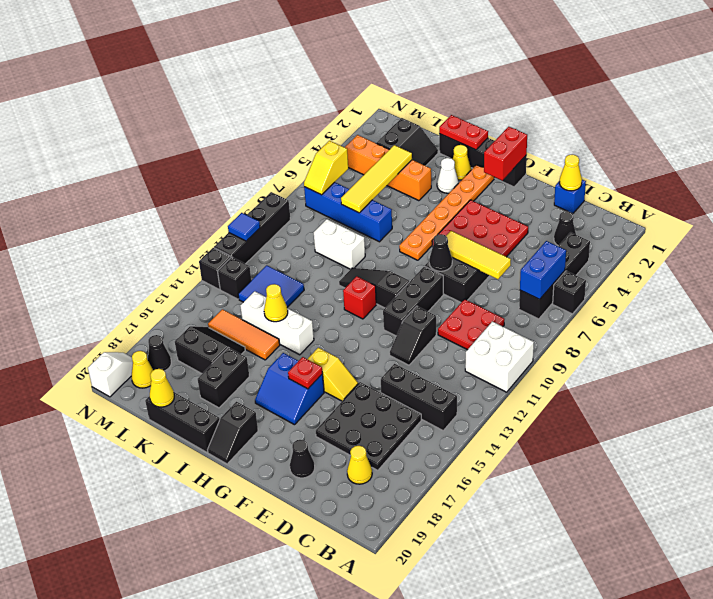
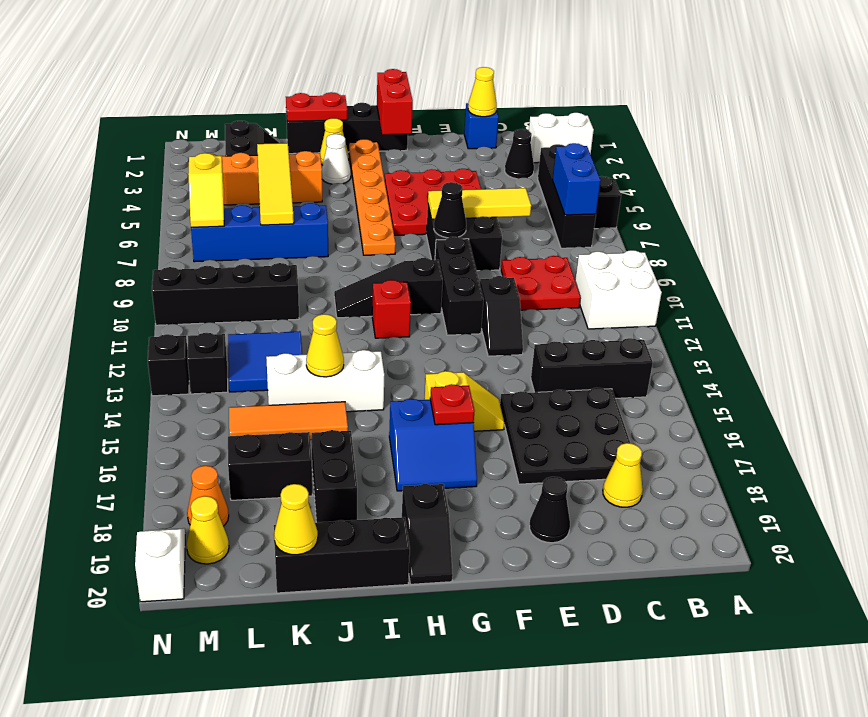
white 1x2 brick [314,219,365,269] -> white 1x2 brick moved to [529,113,594,163]
black 1x1 cone [147,335,171,371] -> orange 1x1 cone [187,466,229,526]
black 1x4 brick [214,192,290,264] -> black 1x4 brick turned to [152,263,299,325]
blue 1x1 tile [228,213,260,241] -> none

